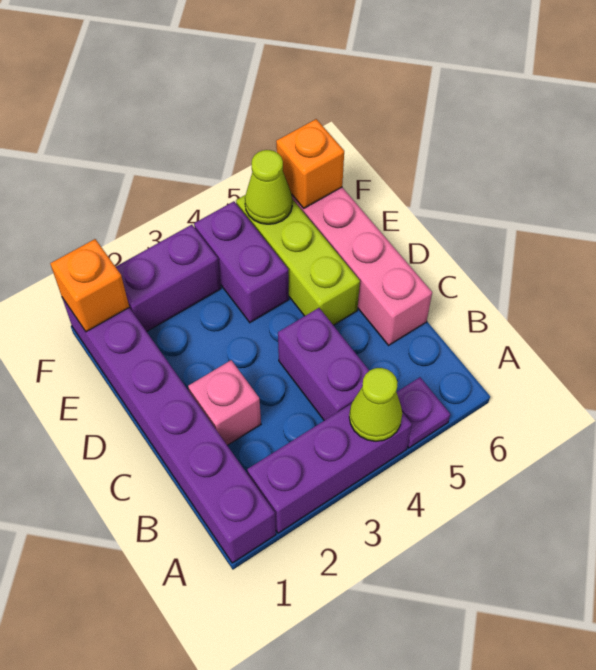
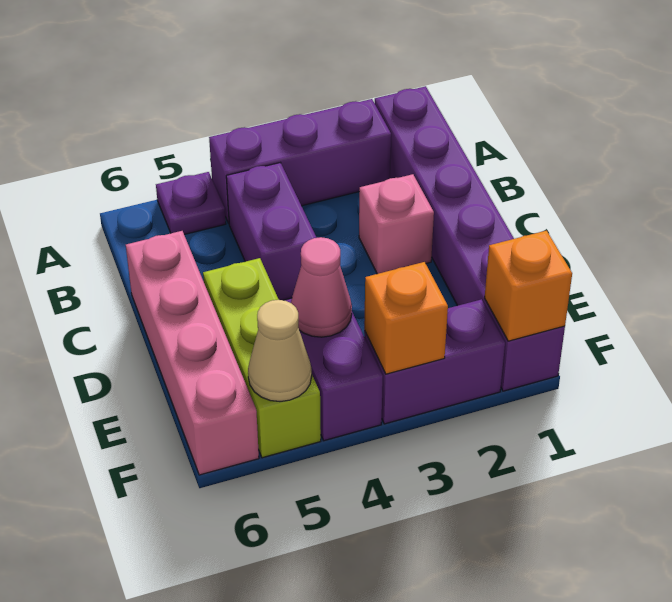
lime 1x1 cone [349,368,402,441] -> none
none -> pink 1x1 cone [291,237,352,337]
lime 1x1 cone [245,150,292,224] -> tan 1x1 cone [248,300,312,401]
orange 1x1 brick [276,119,344,208] -> orange 1x1 brick moved to [364,262,448,374]

